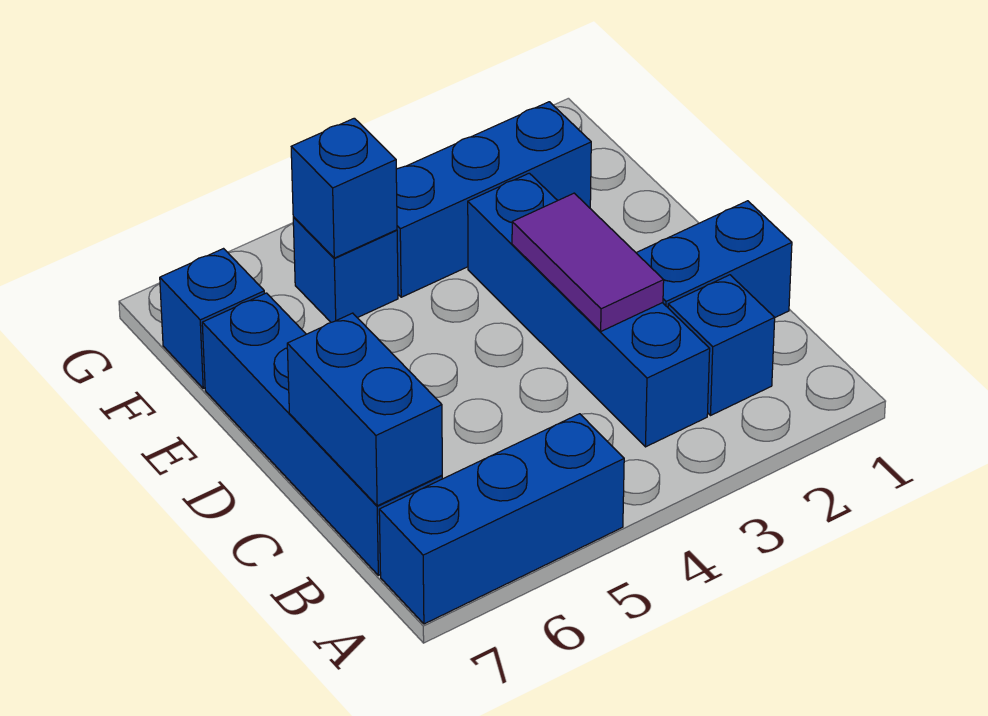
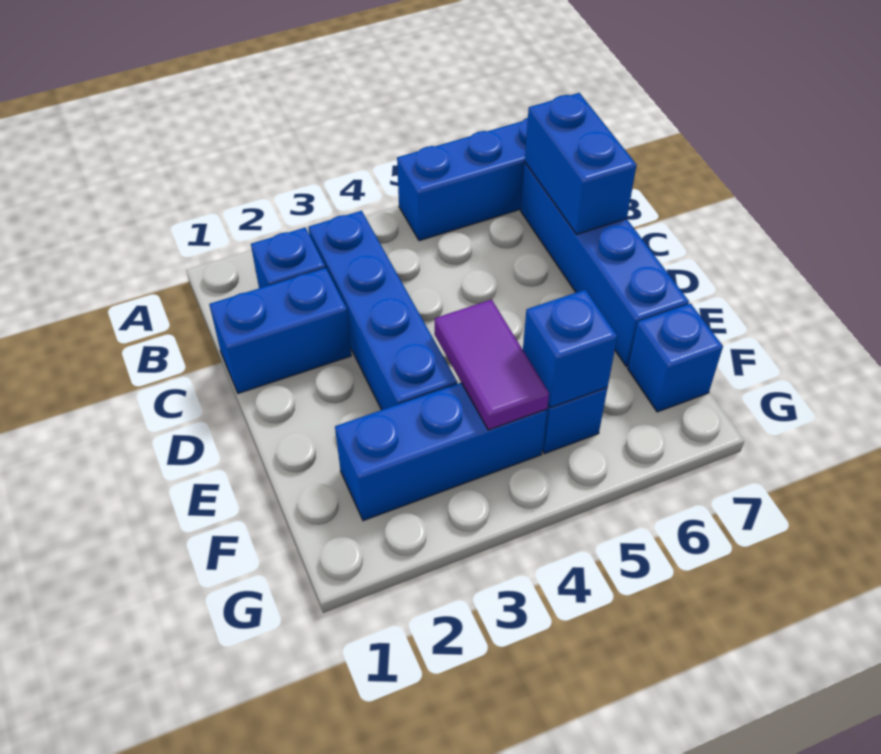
purple 1x2 tile [512,193,664,331] -> purple 1x2 tile moved to [435,300,549,430]

